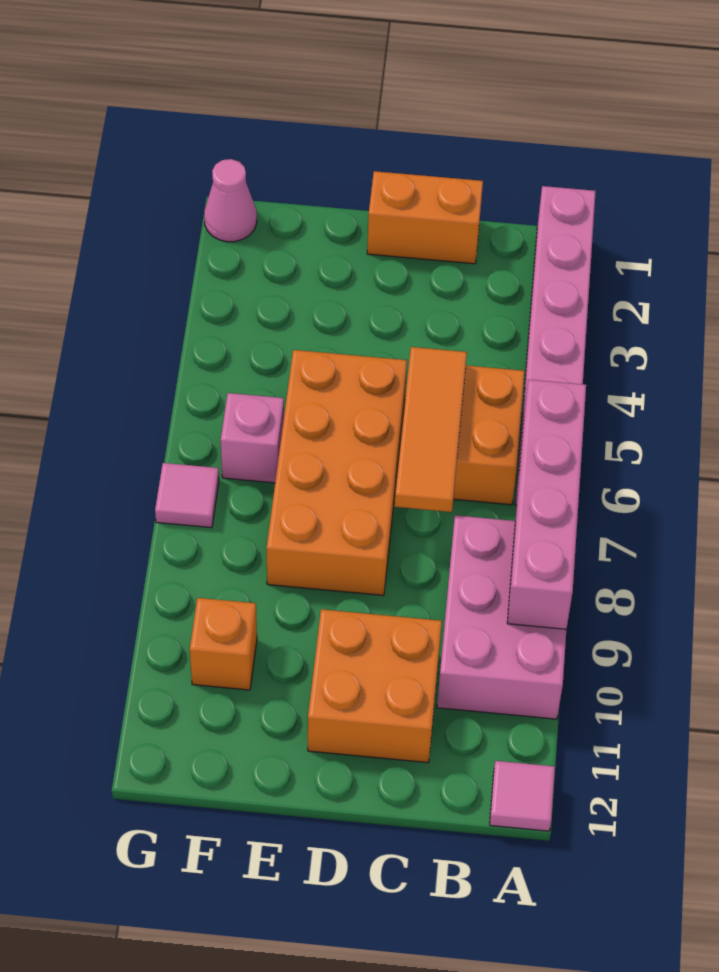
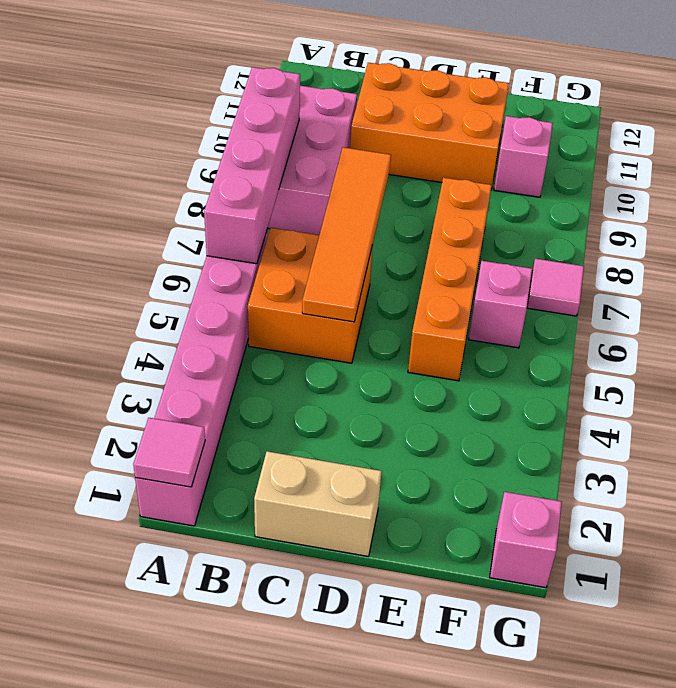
pink 1x1 tile [490,761,555,831] -> pink 1x1 tile moved to [133,418,205,487]
orange 1x2 brick [367,171,483,264] -> tan 1x2 brick [254,451,382,556]
orange 1x3 tile [394,347,467,512] -> orange 1x4 tile [302,147,391,322]
orange 2x2 brick [308,609,442,763] -> orange 2x3 brick [350,63,509,190]
orange 2x4 brick [266,350,407,595] -> orange 1x4 brick [408,178,492,381]
orange 1x1 brick [190,598,257,690] -> pink 1x1 brick [494,116,553,197]
pink 1x1 cone [204,159,257,242] -> pink 1x1 brick [490,492,562,588]

